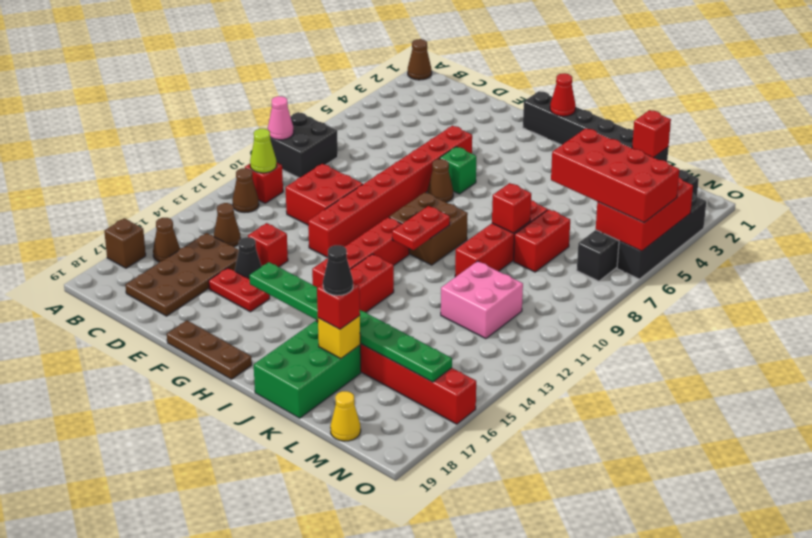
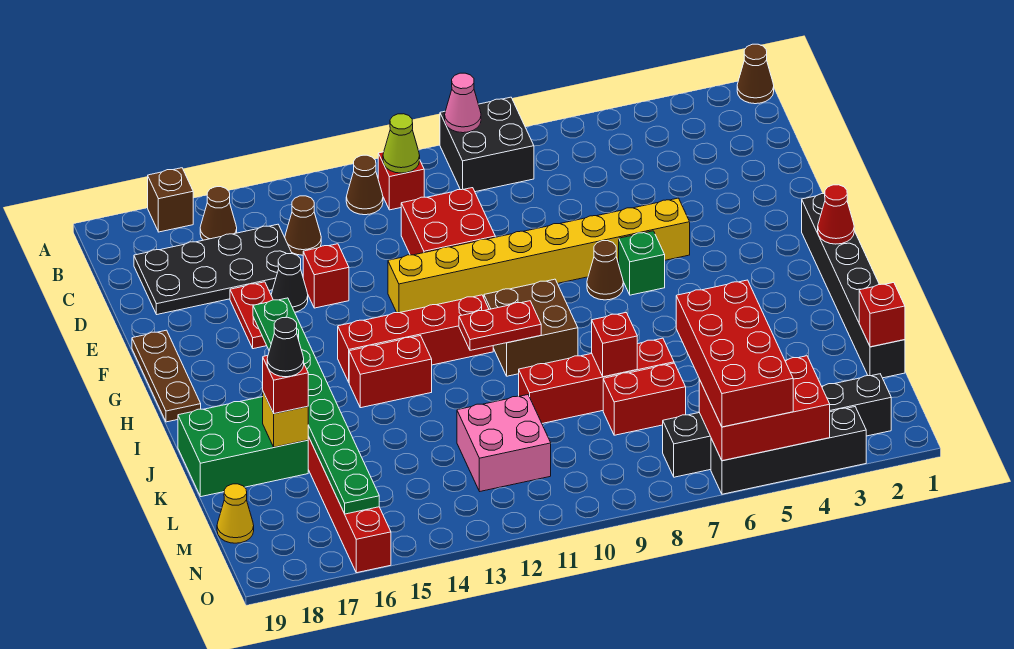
brown 2x4 plate [125,233,239,316] -> black 2x4 plate [134,224,292,314]
red 1x8 brick [308,126,472,257] -> yellow 1x8 brick [388,198,690,313]

